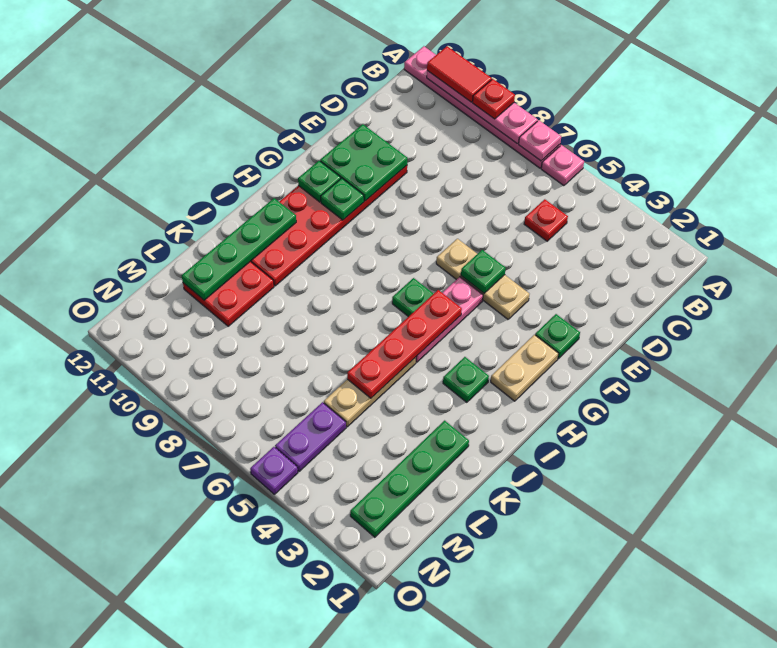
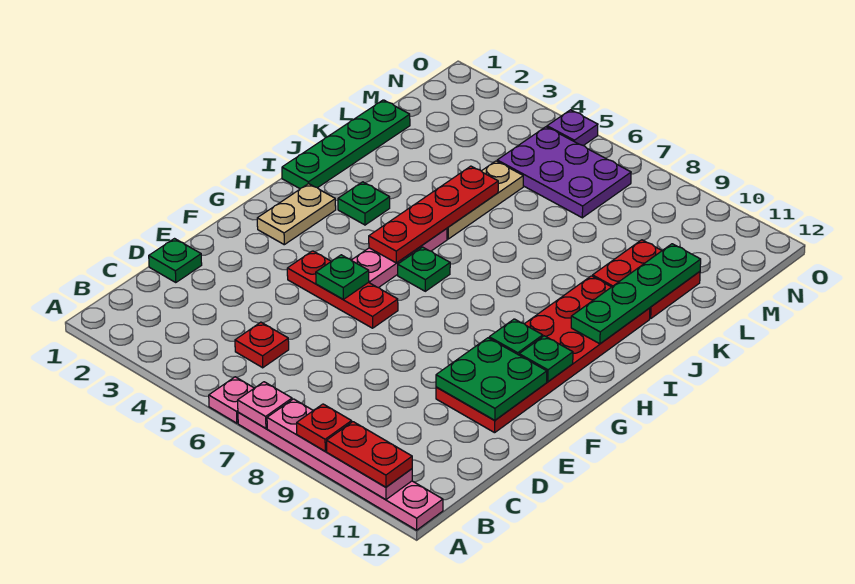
red 1x2 tile [427,46,492,102] -> red 1x2 plate [327,422,412,487]
green 1x1 plate [535,314,580,359] -> green 1x1 plate moved to [149,239,202,283]
tan 1x3 plate [436,239,529,319] -> red 1x3 plate [287,251,398,328]
green 1x4 plate [350,421,469,537] -> green 1x4 plate moved to [282,100,410,189]
purple 1x2 plate [275,402,346,472] -> purple 2x3 plate [497,127,631,218]

